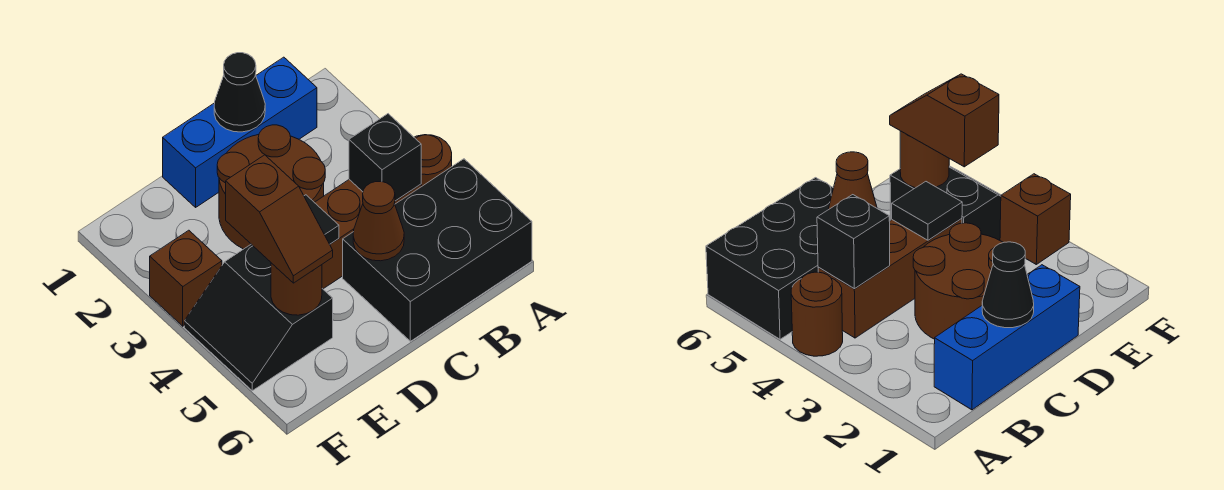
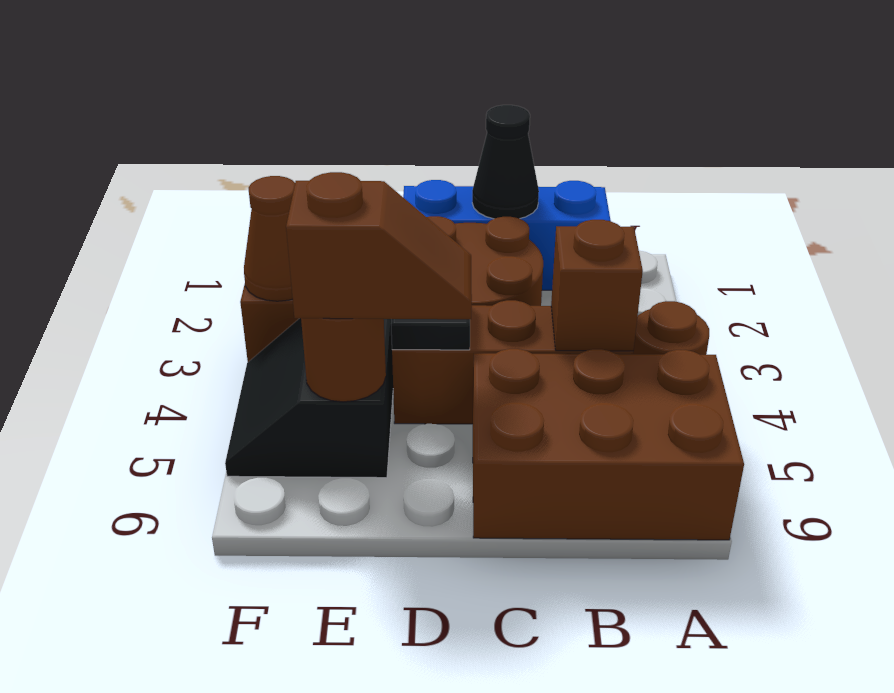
black 2x3 brick [343,159,532,341] -> brown 2x3 brick [473,349,744,540]
black 1x1 brick [349,114,421,201] -> brown 1x1 brick [551,220,643,351]
brown 1x1 cone [353,182,404,261] -> brown 1x1 cone moved to [244,176,295,301]
brown 1x2 slope [226,155,333,283] -> brown 1x2 slope turned to [286,172,472,319]

